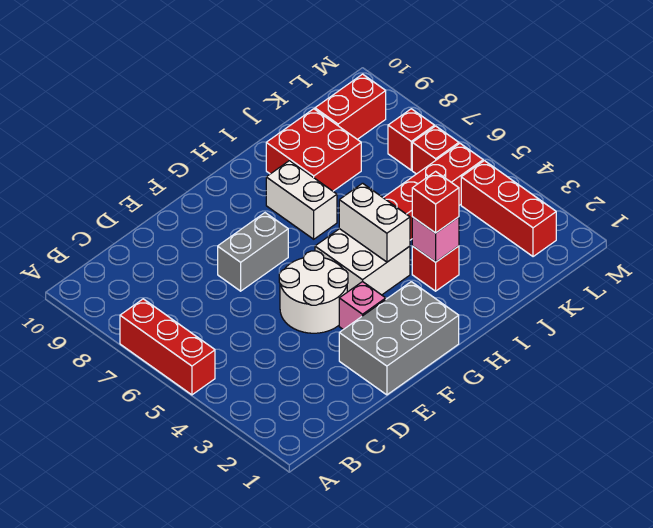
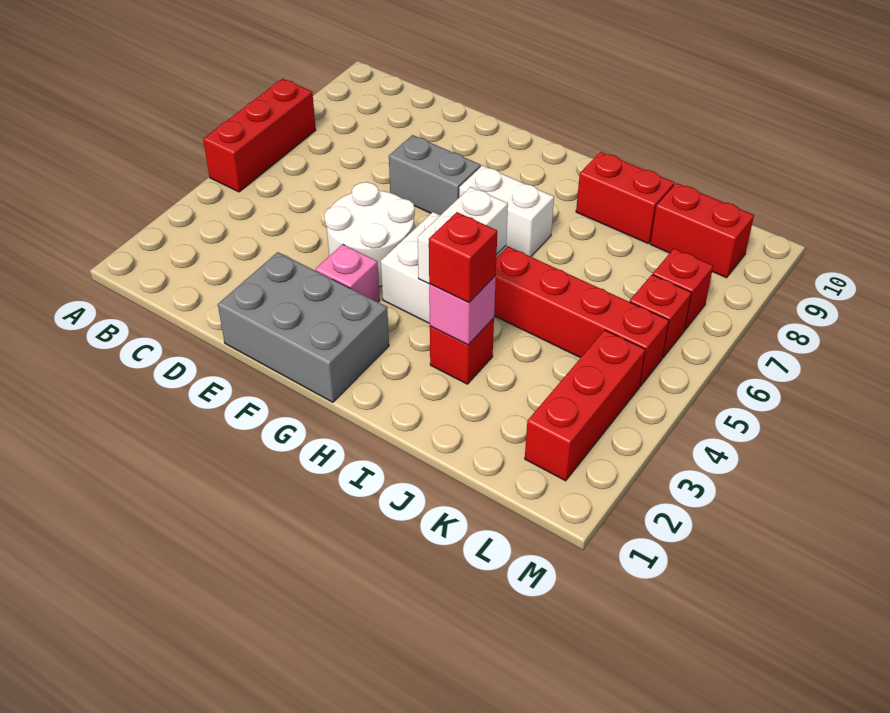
white 1x2 brick [266,161,337,239] -> white 1x2 brick turned to [459,166,554,257]
red 2x2 brick [266,109,361,191] -> red 1x2 brick [576,152,674,244]

